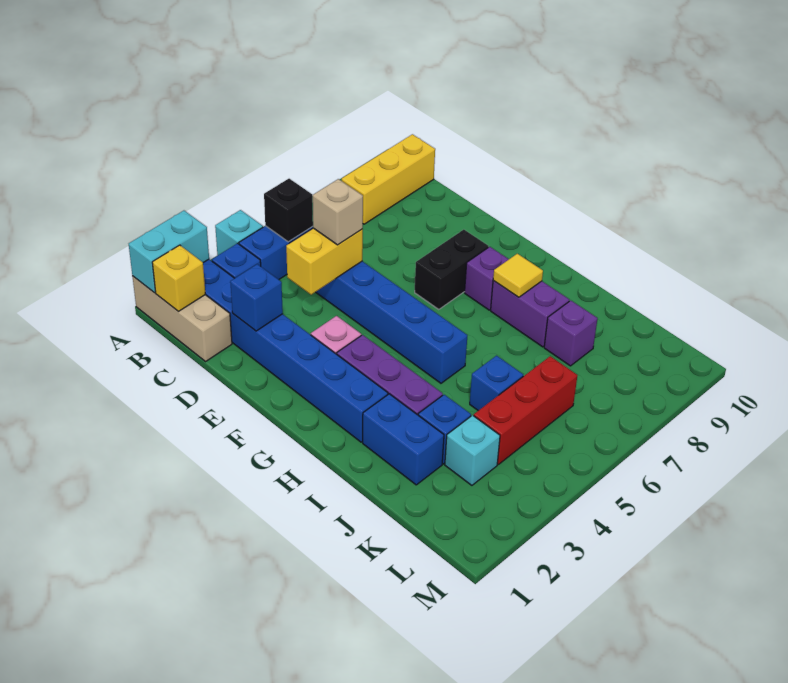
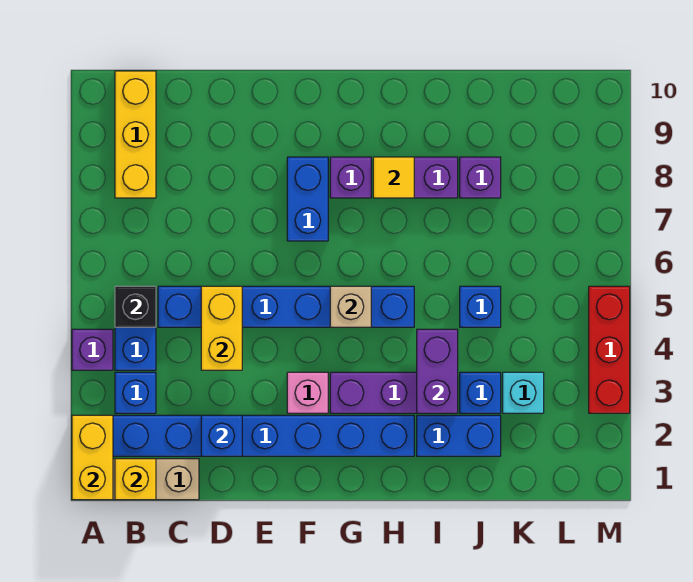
cyan 1x2 brick [129,211,209,293] -> yellow 1x2 brick [72,415,113,500]
cyan 1x1 brick [215,210,263,256] -> purple 1x1 brick [72,329,113,370]
tan 1x1 brick [312,179,363,245] -> tan 1x1 brick moved to [330,286,371,327]
black 1x2 brick [415,230,488,310] -> blue 1x2 brick [287,157,328,241]
none -> purple 1x2 brick [417,329,458,413]
red 1x3 brick [474,356,578,464] -> red 1x3 brick moved to [589,286,630,413]

